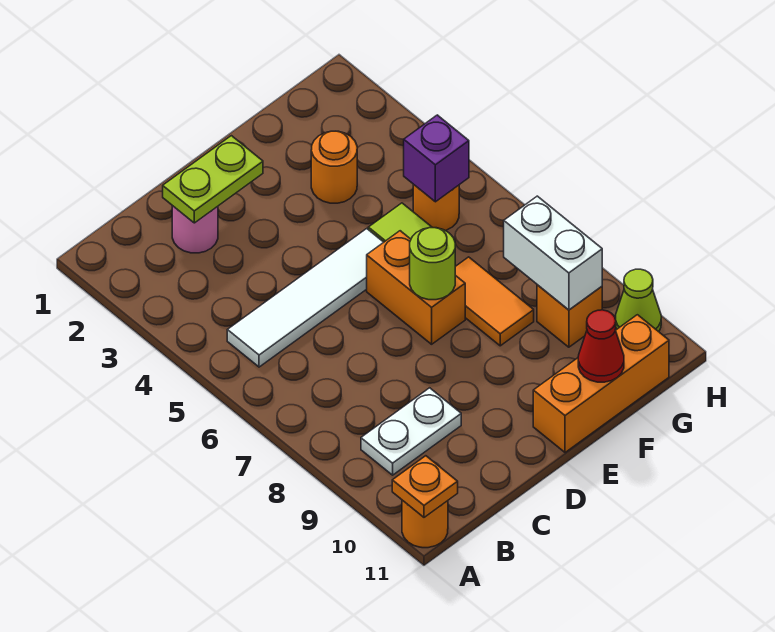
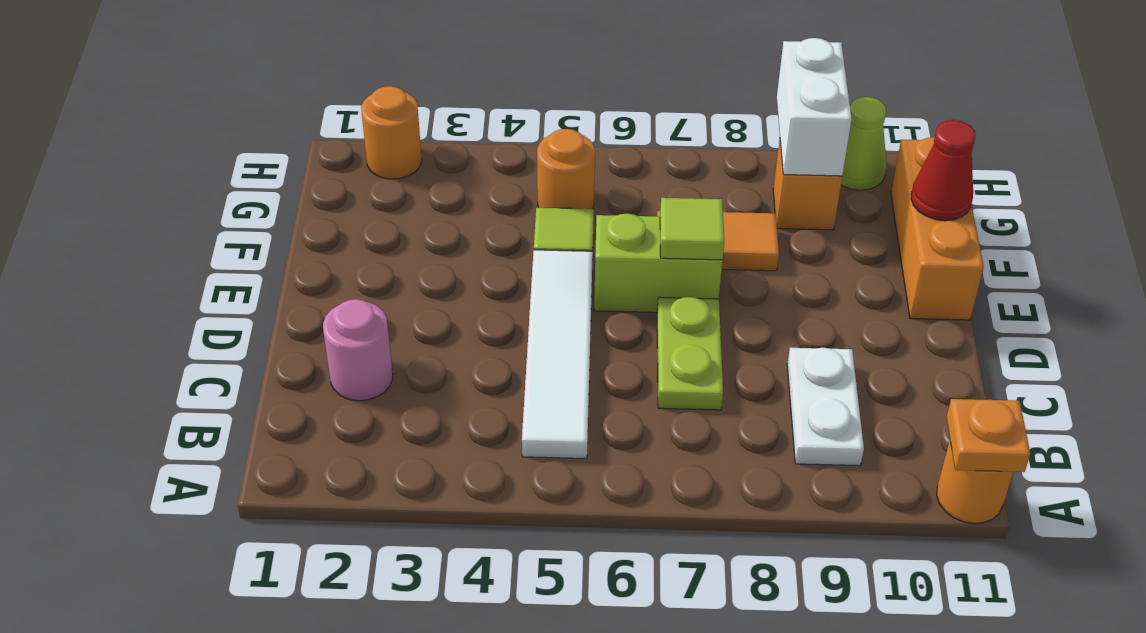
lime 1x2 plate [163,136,263,223] -> lime 1x2 plate moved to [657,297,723,410]
orange 1x2 brick [367,231,465,344] -> lime 1x2 brick [594,214,722,312]
lime 1x1 round brick [410,228,455,300] -> lime 1x1 tile [660,198,724,260]
orange 1x1 round brick [311,131,357,203] -> orange 1x1 round brick moved to [361,86,422,179]
purple 1x1 brick [404,115,469,202] -> none
white 1x2 brick [504,196,602,310] -> white 1x2 brick turned to [777,38,852,176]

